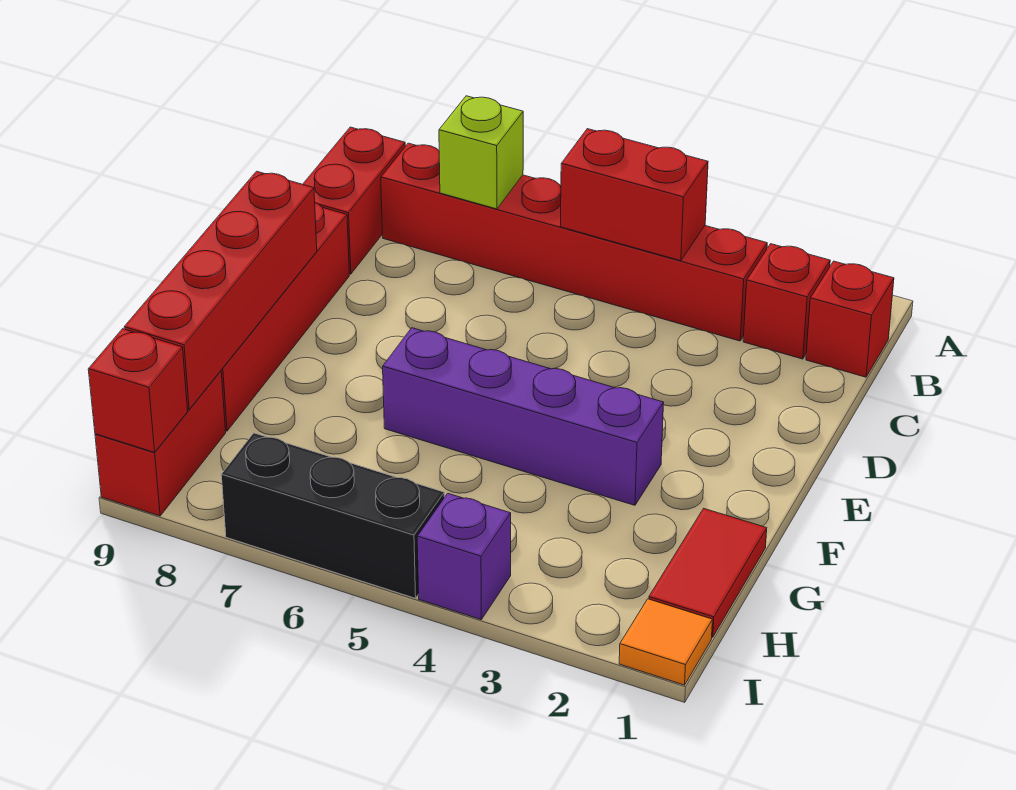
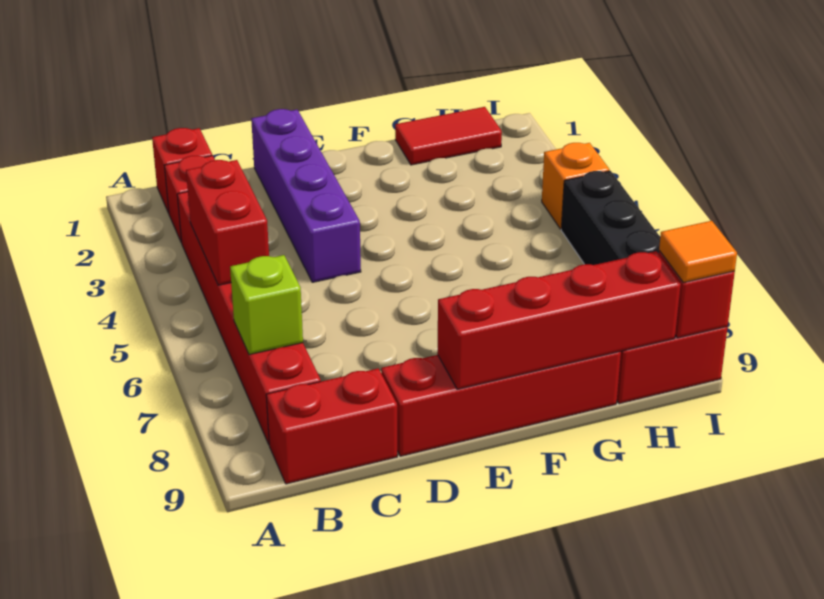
purple 1x4 brick [383,328,664,505] -> purple 1x4 brick moved to [251,109,361,282]
orange 1x1 tile [619,599,712,685] -> orange 1x1 tile moved to [659,221,737,283]
purple 1x1 brick [417,493,511,619] -> orange 1x1 brick [542,143,610,229]

